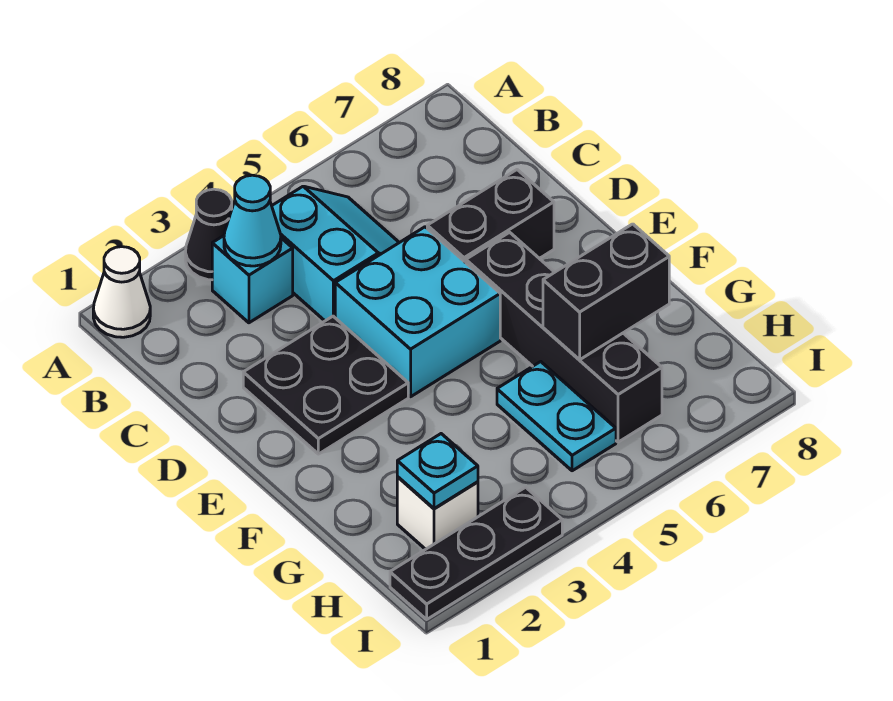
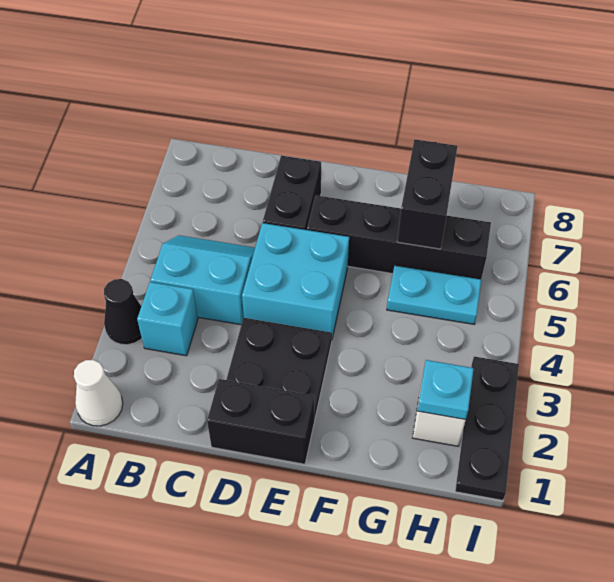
cyan 1x1 cone [224,175,281,266] -> none
none -> black 1x2 brick [207,379,314,464]

